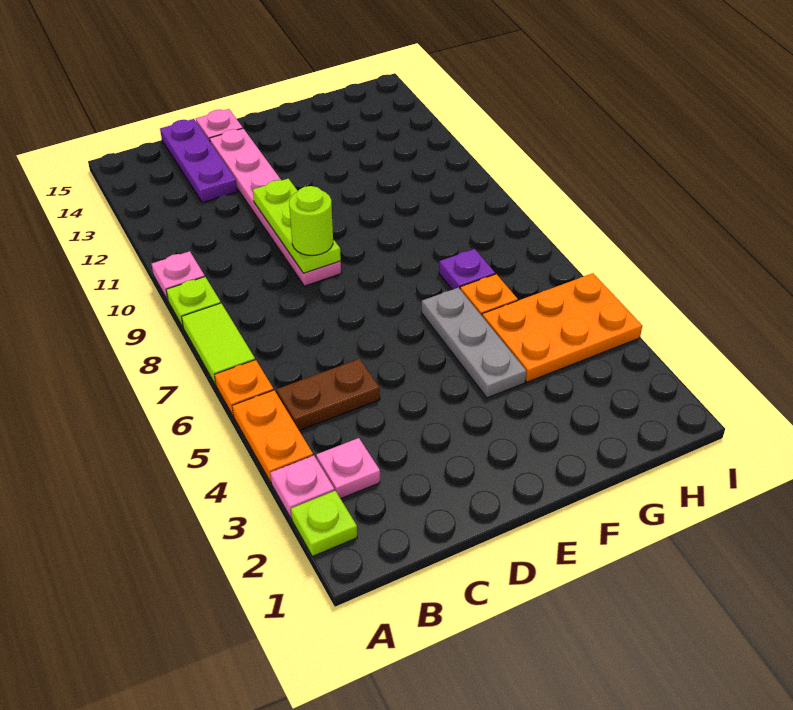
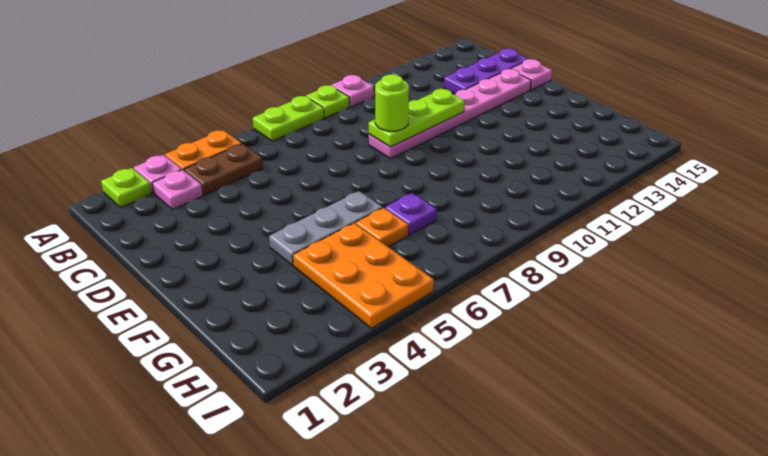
orange 1x1 plate [215,360,274,416] -> none
lime 1x2 tile [182,303,255,385] -> lime 1x2 plate [253,96,324,141]
brown 1x2 plate [276,359,380,430] -> brown 1x2 plate turned to [184,144,263,195]

